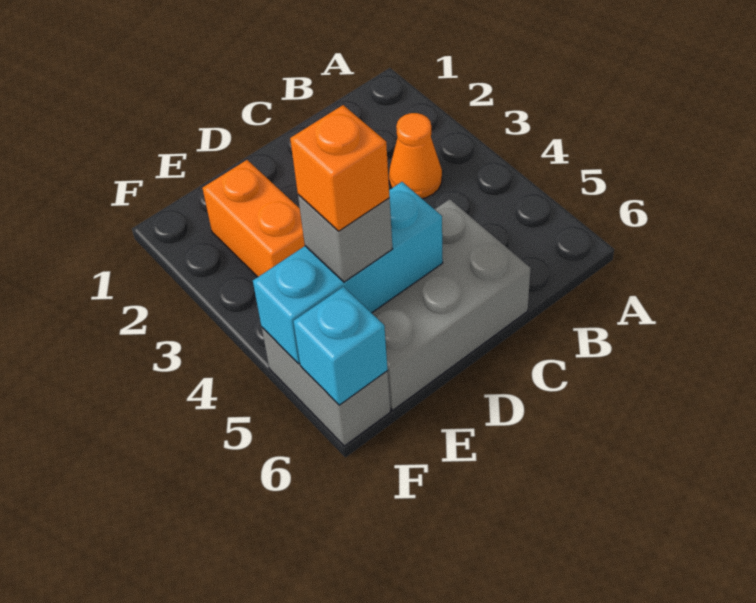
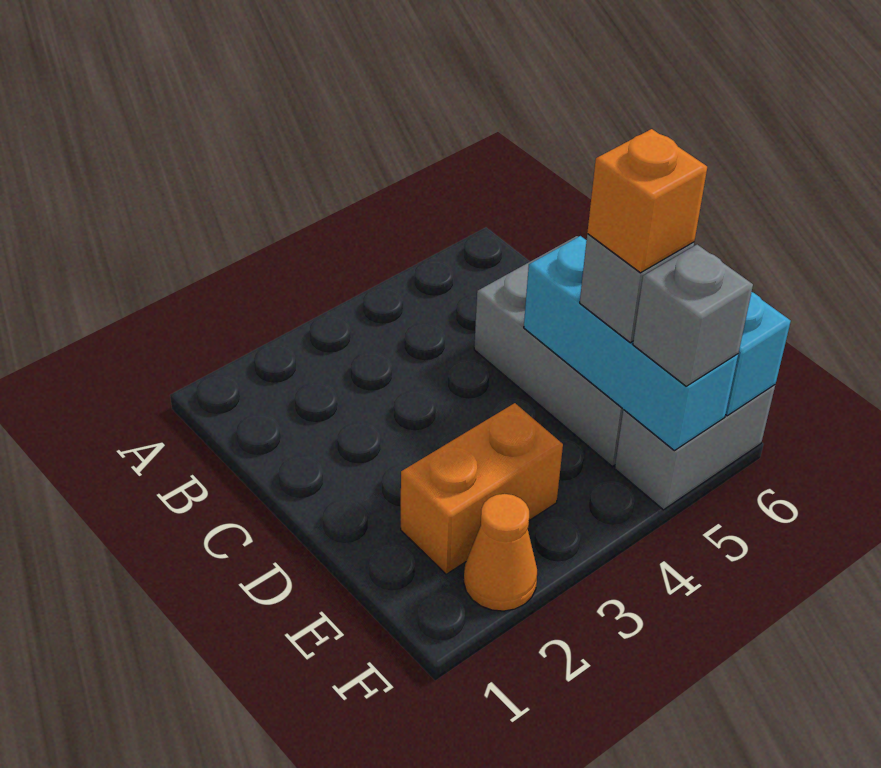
orange 1x1 cone [389,113,442,199] -> orange 1x1 cone moved to [464,494,537,611]
none -> grey 1x1 brick [633,245,753,386]

